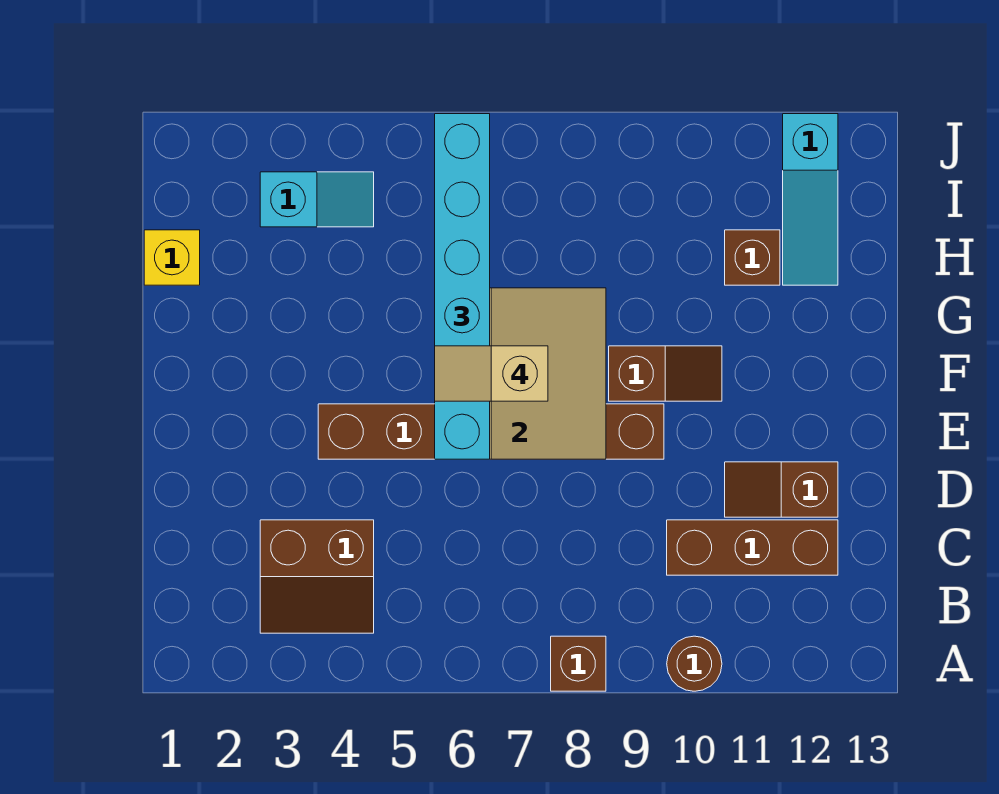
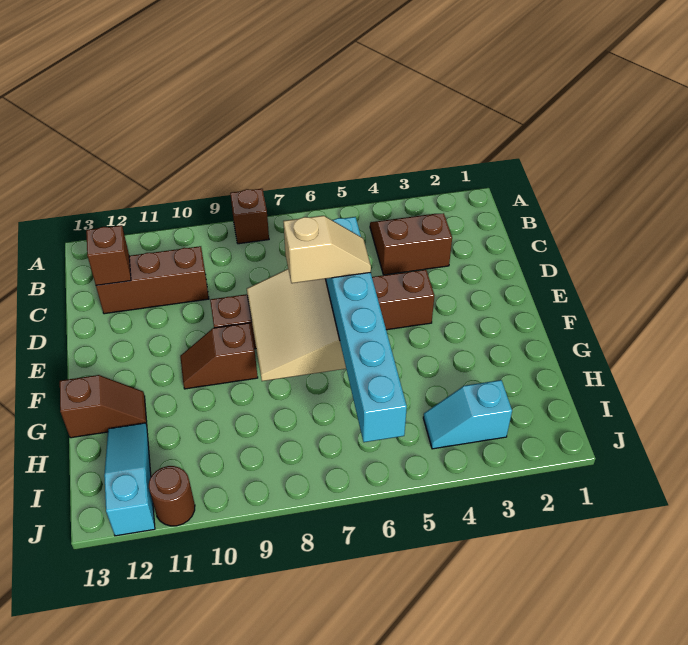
brown 1x1 round brick [667,636,722,691] -> brown 1x1 round brick moved to [149,466,195,526]
brown 1x2 slope [725,462,838,517] -> brown 1x2 slope moved to [60,375,147,438]
yellow 1x1 brick [144,230,200,285] -> none
brown 1x1 brick [725,230,780,285] -> brown 1x1 brick moved to [86,225,131,285]

